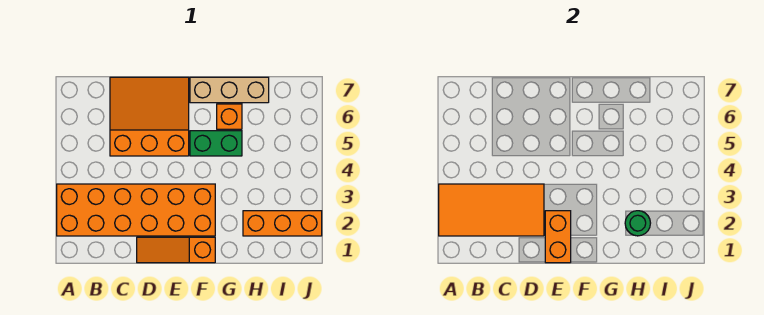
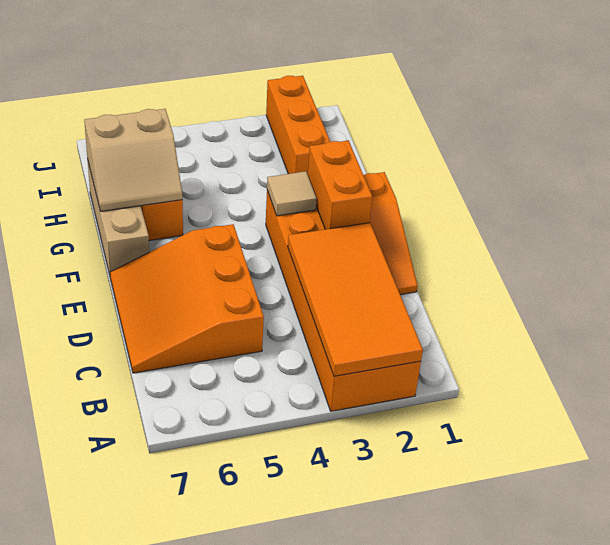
orange 1x2 brick [545,211,571,263] -> orange 1x2 brick turned to [308,140,372,229]
none -> tan 1x1 tile [267,171,317,216]
green 1x2 brick [190,131,242,156] -> none
none -> tan 2x2 slope [84,109,182,212]
green 1x1 round brick [625,211,650,236] -> none

